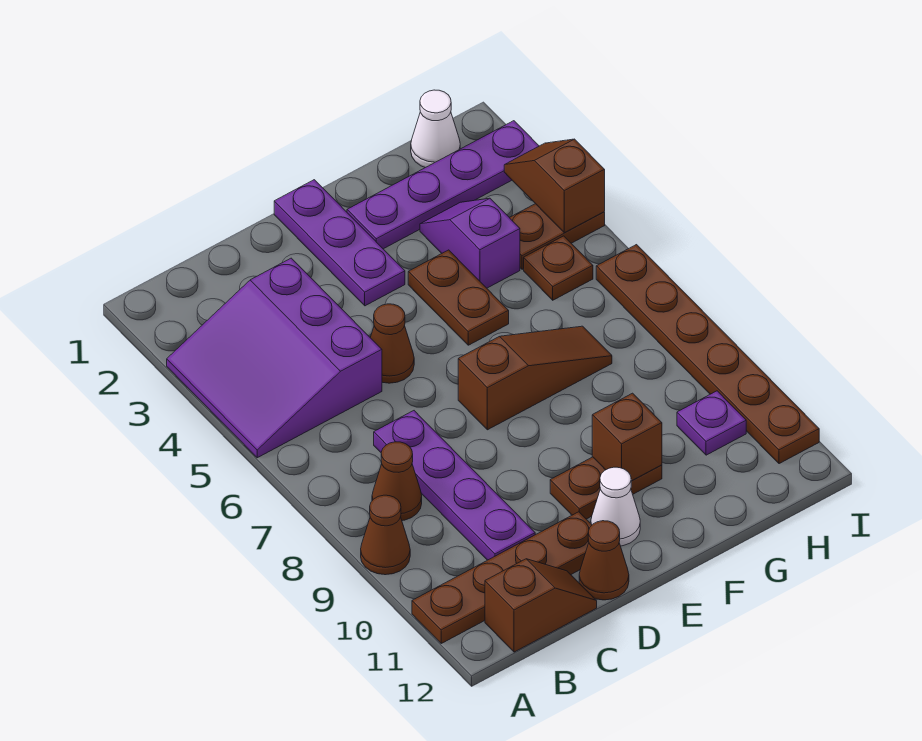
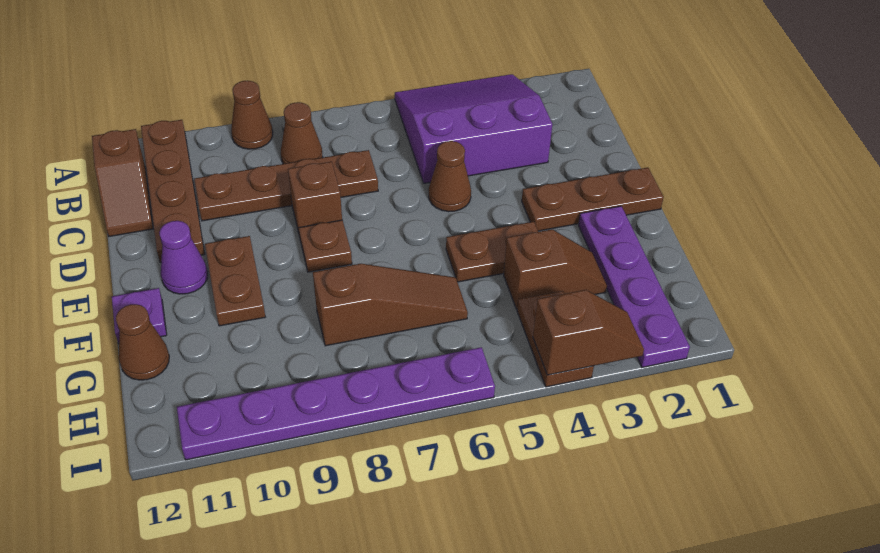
purple 1x4 plate [374,411,535,560] -> brown 1x4 plate [194,150,378,221]
brown 1x1 cone [579,521,629,600] -> brown 1x1 cone moved to [116,304,169,380]
purple 1x3 plate [274,180,405,306] -> brown 1x3 plate [522,168,664,231]
brown 1x3 slope [458,326,612,430] -> brown 1x3 slope turned to [313,264,468,346]
white 1x1 cone [591,467,640,546] -> purple 1x1 cone [159,221,208,294]
brown 1x1 brick [592,393,662,481] -> brown 1x1 brick moved to [288,162,342,237]
purple 1x2 slope [420,198,520,288] -> brown 1x2 slope [504,229,607,309]
white 1x1 cone [411,90,460,168] -> none
brown 1x1 plate [524,236,593,300] -> brown 1x1 plate moved to [299,220,352,272]
purple 1x1 plate [677,391,746,455] -> purple 1x1 plate moved to [112,288,167,344]
brown 1x6 plate [596,245,819,464] -> purple 1x6 plate [177,347,495,460]

